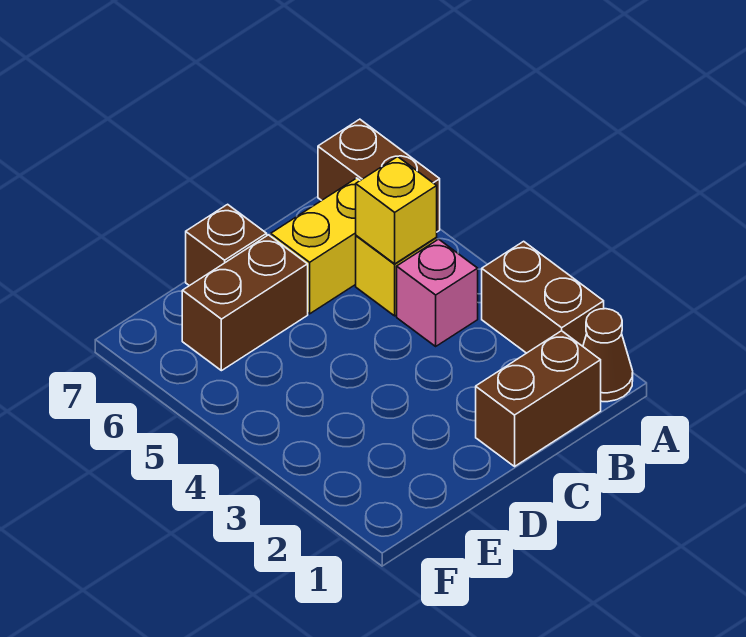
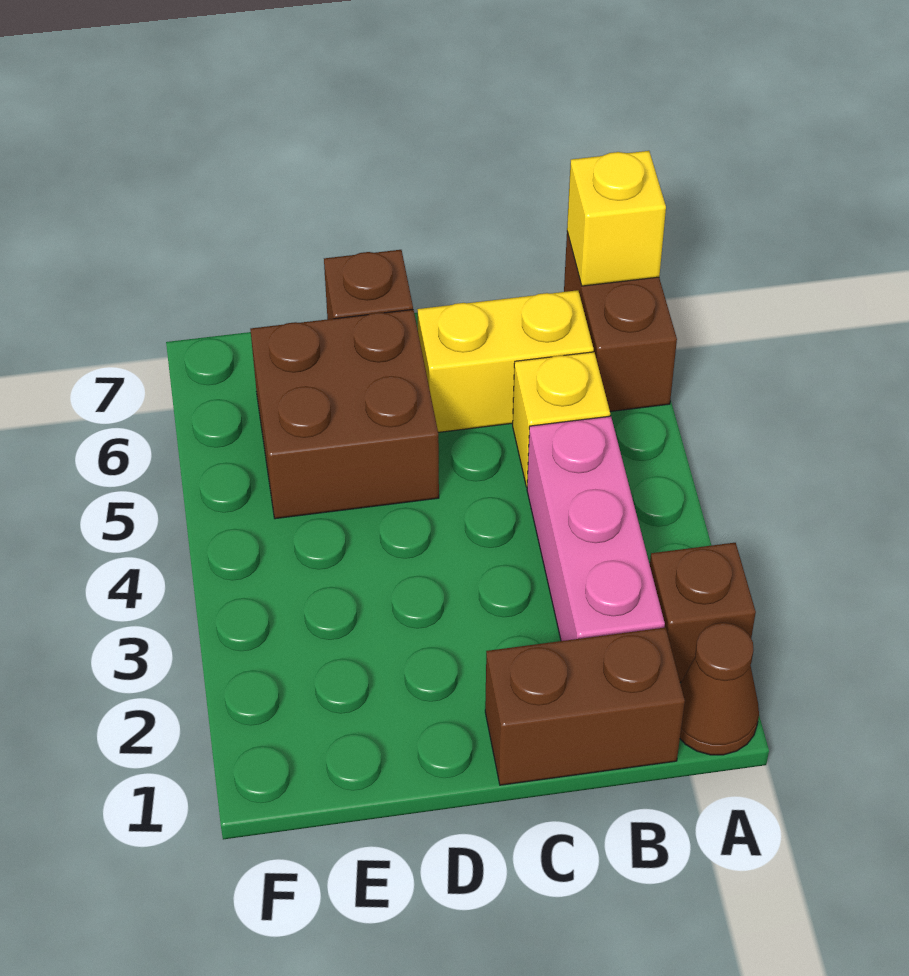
brown 1x2 brick [482,241,604,353] -> brown 1x1 brick [650,543,756,682]
pink 1x1 brick [397,239,478,346] -> pink 1x3 brick [527,416,665,641]
yellow 1x1 brick [356,157,437,264] -> yellow 1x1 brick moved to [567,151,666,286]
brown 1x2 brick [182,235,308,371] -> brown 2x2 brick [250,310,439,519]

